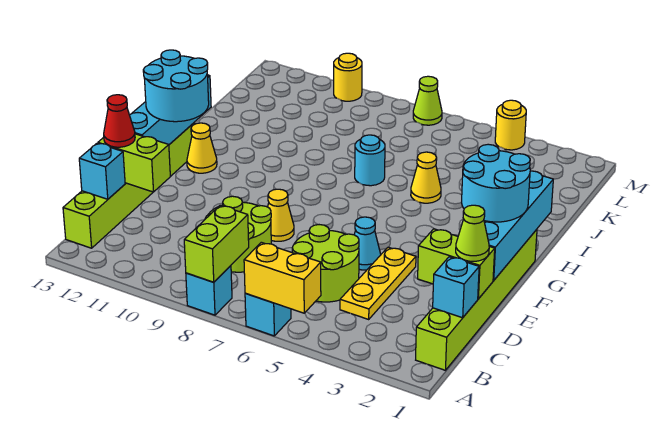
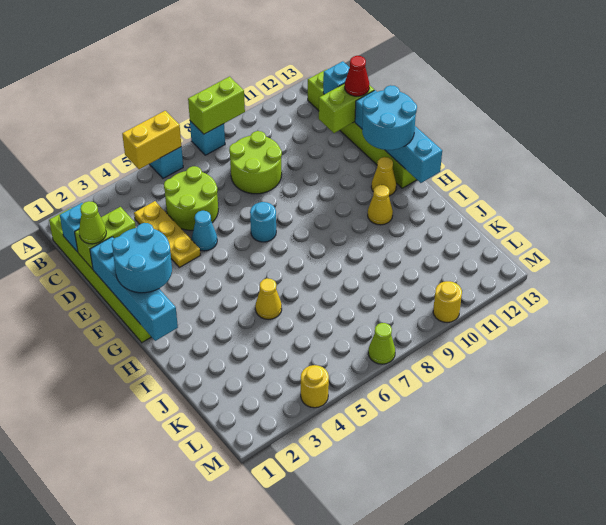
lime 1x2 brick [184,206,249,282] -> lime 1x2 brick turned to [188,77,245,134]
yellow 1x1 cone [268,189,294,241] -> yellow 1x1 cone moved to [368,185,393,225]
cyan 1x1 round brick [355,135,385,186] -> cyan 1x1 round brick moved to [250,202,276,242]

